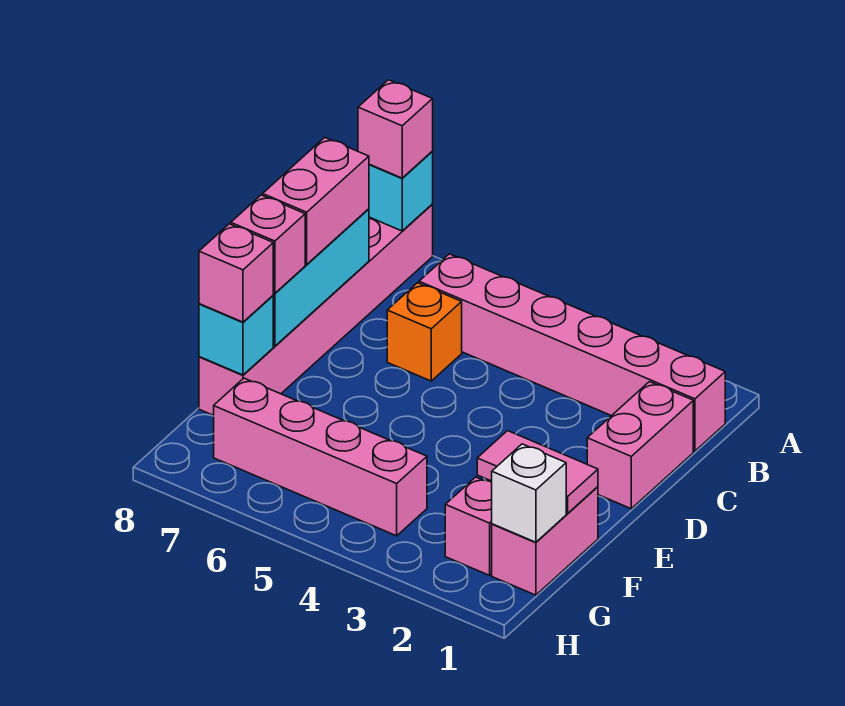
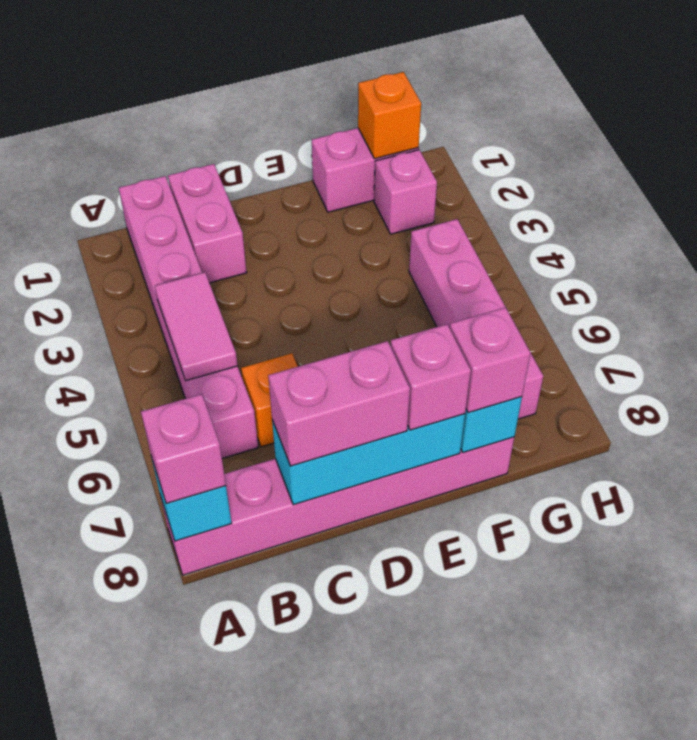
pink 1x2 brick [587,382,693,509] -> pink 1x2 brick turned to [168,164,247,283]
pink 1x2 tile [477,431,598,513] -> pink 1x2 tile moved to [155,272,237,381]
white 1x1 brick [492,444,566,542] -> orange 1x1 brick [358,72,421,159]

